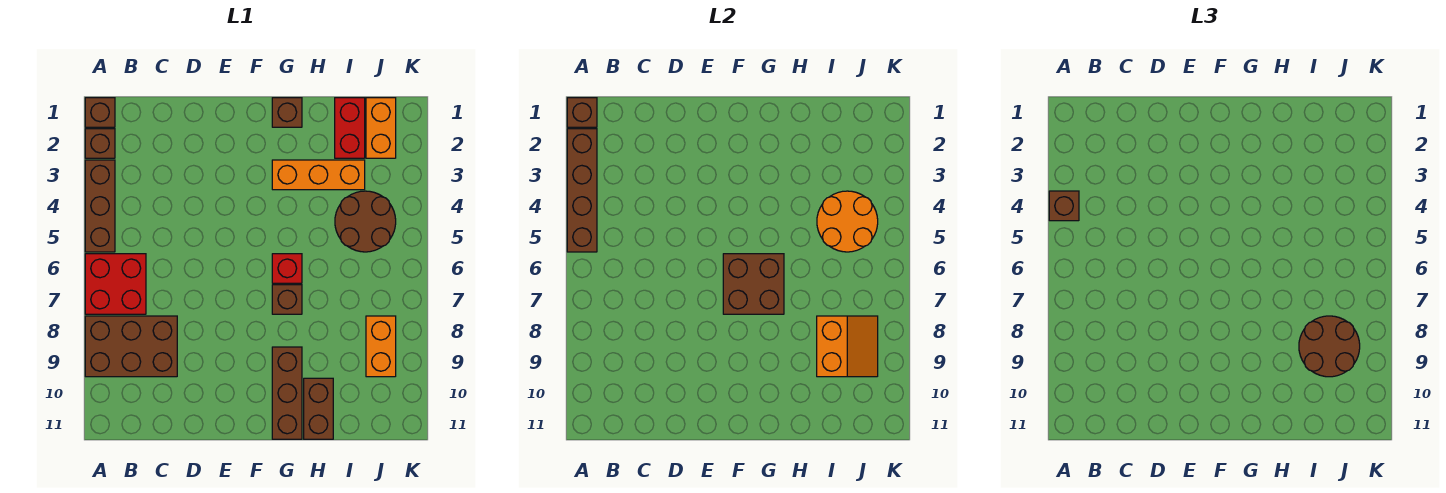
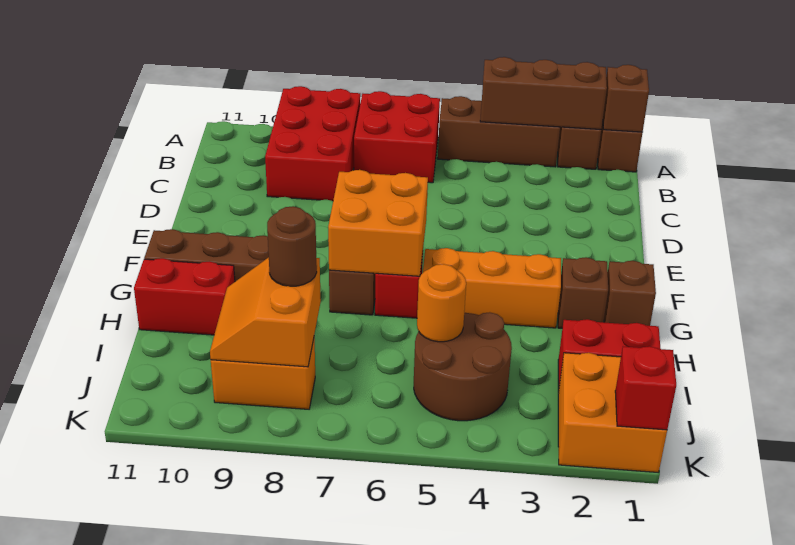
brown 1x4 brick [567,129,597,252] -> brown 1x3 brick [480,57,607,129]
brown 1x1 brick [1049,191,1079,221] -> brown 1x1 brick moved to [558,257,608,328]
brown 2x3 brick [85,316,177,377] -> red 2x3 brick [265,86,360,201]
brown 2x2 brick [723,254,784,314] -> orange 2x2 brick [328,170,428,276]
orange 1x3 brick [272,160,365,190] -> orange 1x3 brick turned to [423,248,561,328]
brown 1x2 brick [304,378,333,439] -> red 1x2 brick [134,258,235,335]
orange 2x2 round brick [817,191,878,252] -> orange 1x1 round brick [417,264,466,342]
orange 2x2 slope [817,316,878,377] -> orange 2x2 slope turned to [210,257,321,367]
brown 2x2 round brick [1299,316,1360,377] -> brown 1x1 round brick [267,206,317,286]
orange 1x2 brick [366,98,396,158] -> orange 2x2 brick [558,353,667,472]
none -> red 1x1 brick [615,346,676,430]

